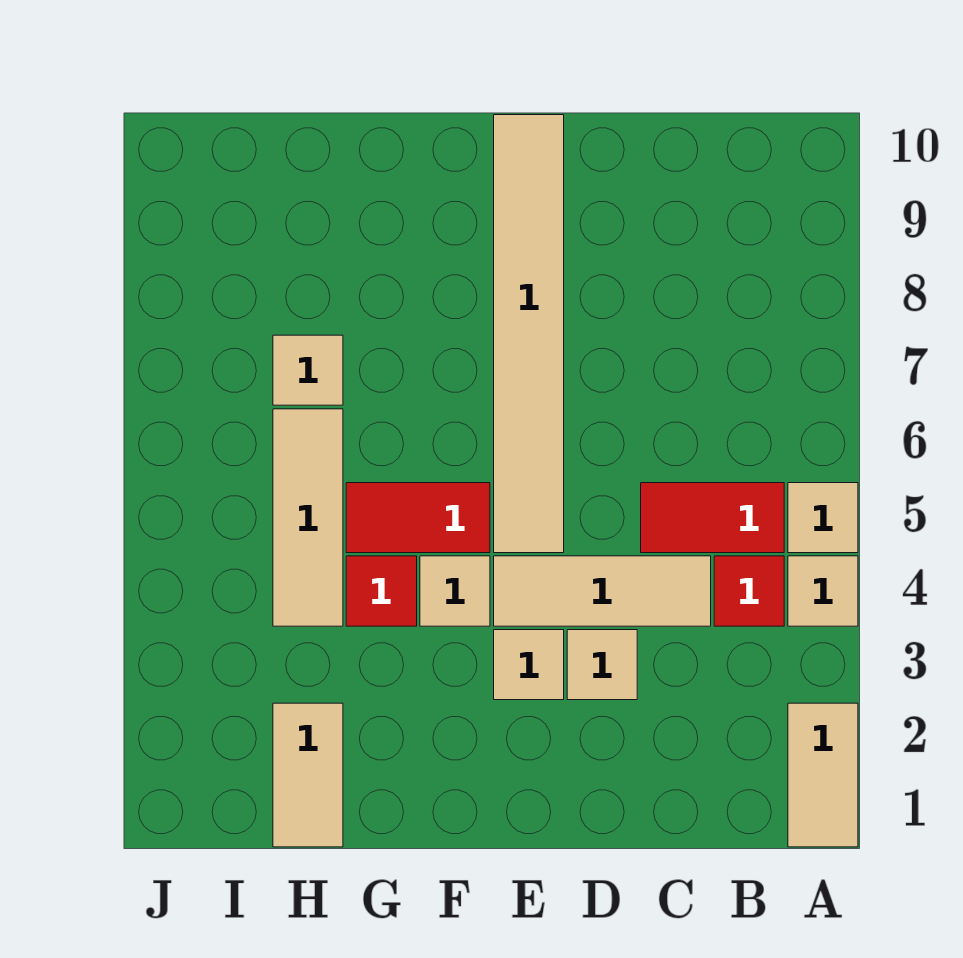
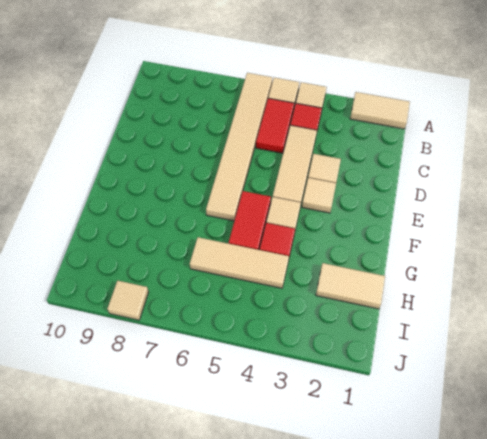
tan 1x6 tile [494,115,564,553] -> tan 1x6 tile turned to [206,73,272,221]
tan 1x1 tile [273,335,343,405] -> tan 1x1 tile moved to [107,281,149,320]

